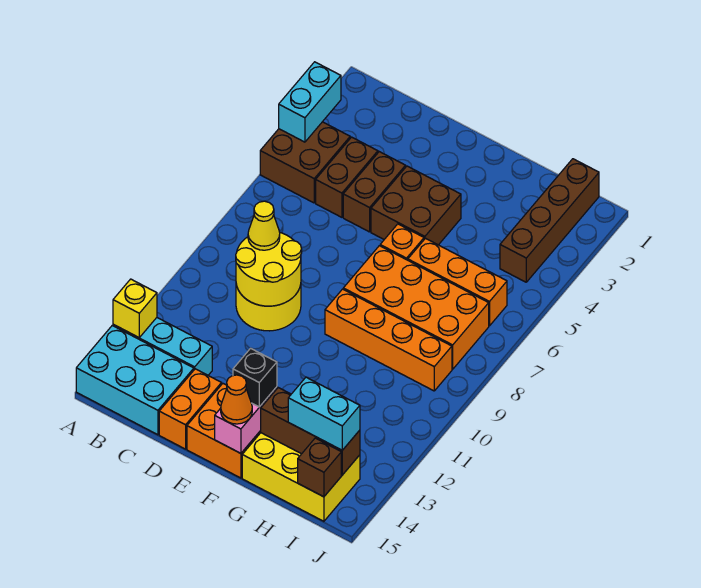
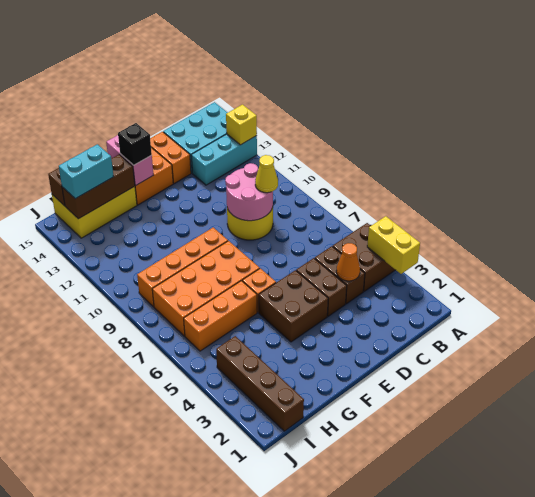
cyan 1x2 brick [279,62,341,142] -> yellow 1x2 brick [367,216,420,274]
yellow 2x2 round brick [236,233,302,306] -> pink 2x2 round brick [225,163,273,221]
orange 1x1 cone [221,375,252,424] -> orange 1x1 cone moved to [336,243,360,281]

